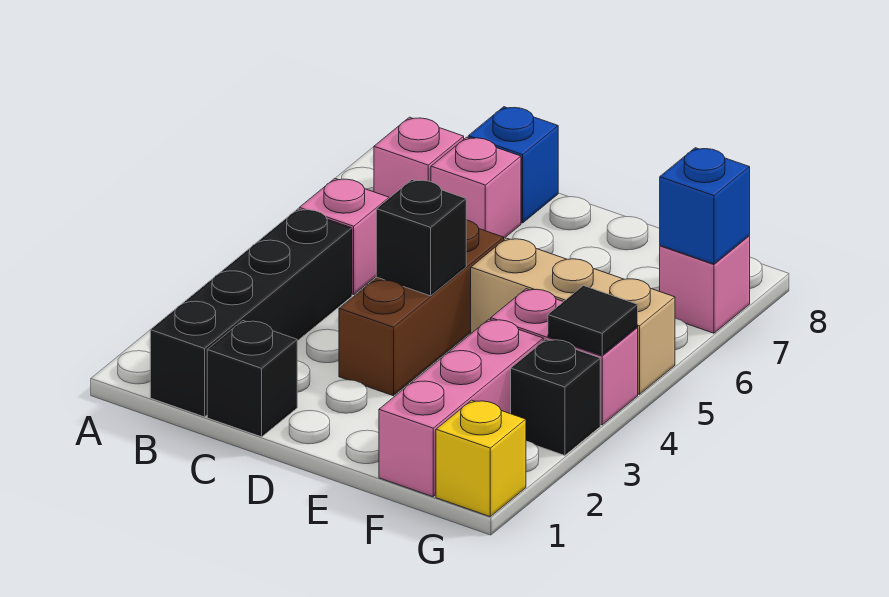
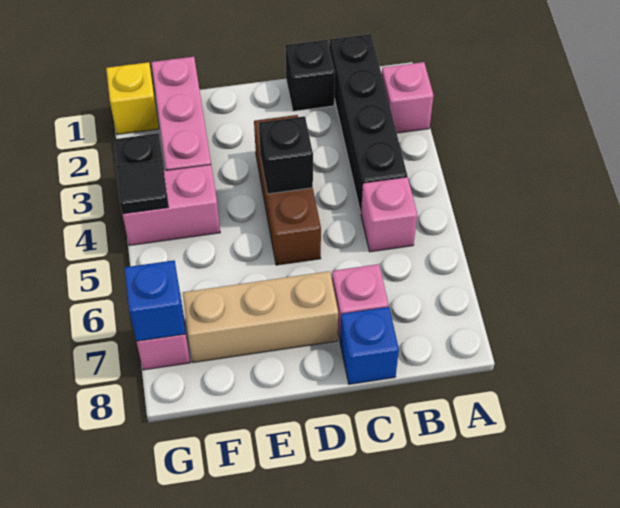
pink 1x1 brick [374,117,464,198] -> pink 1x1 brick moved to [382,62,433,133]
tan 1x3 brick [471,238,675,394] -> tan 1x3 brick moved to [183,271,338,363]

